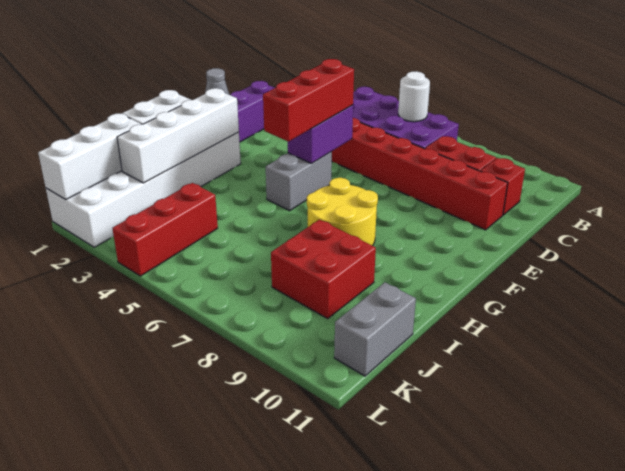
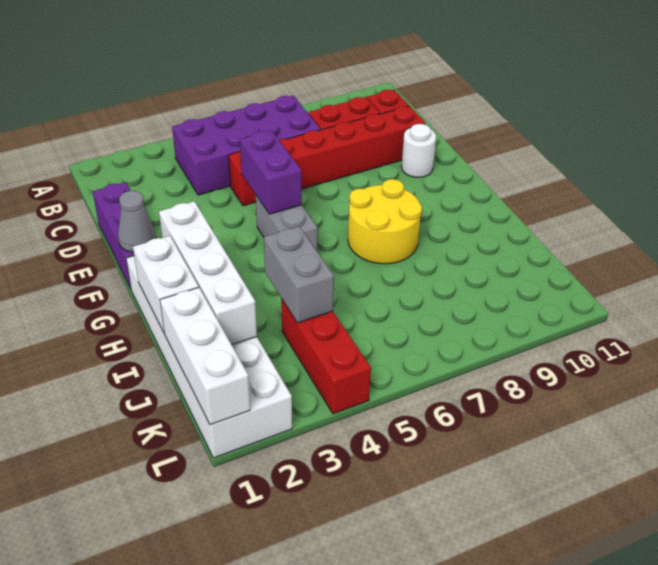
white 1x1 round brick [398,71,430,122] -> white 1x1 round brick moved to [401,124,436,177]
red 1x3 brick [263,59,354,142] -> none
red 2x2 brick [271,220,376,319] -> none
grey 1x2 brick [334,282,416,376] -> grey 1x2 brick moved to [264,227,334,323]

